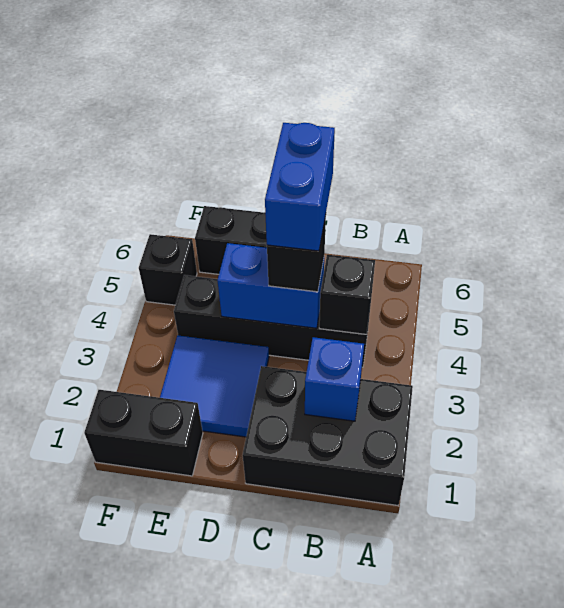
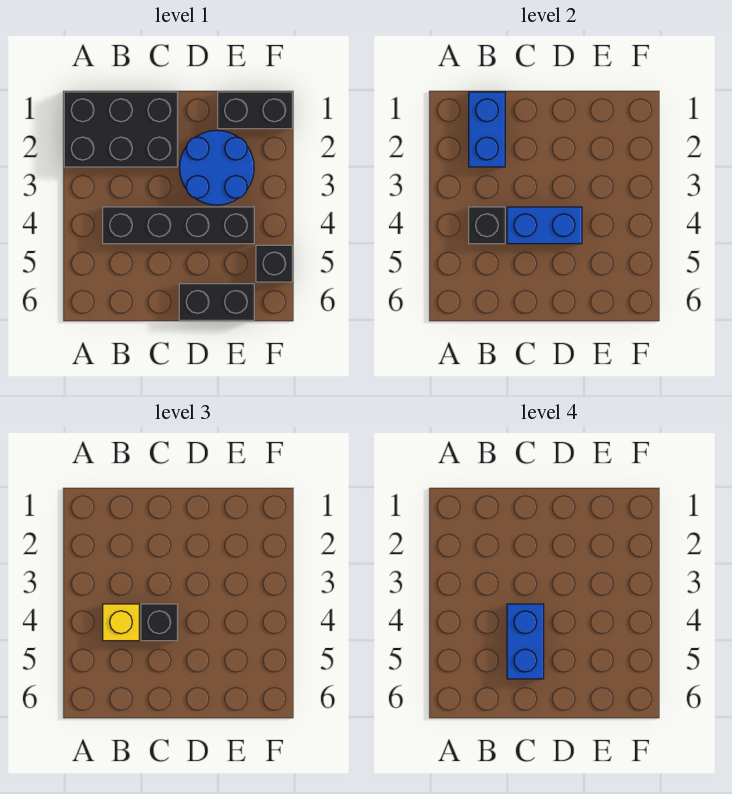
blue 1x1 brick [305,337,364,421] -> blue 1x2 brick [469,92,505,167]
none -> yellow 1x1 brick [103,604,139,641]
blue 2x2 tile [160,335,269,437] -> blue 2x2 round brick [179,130,254,205]

